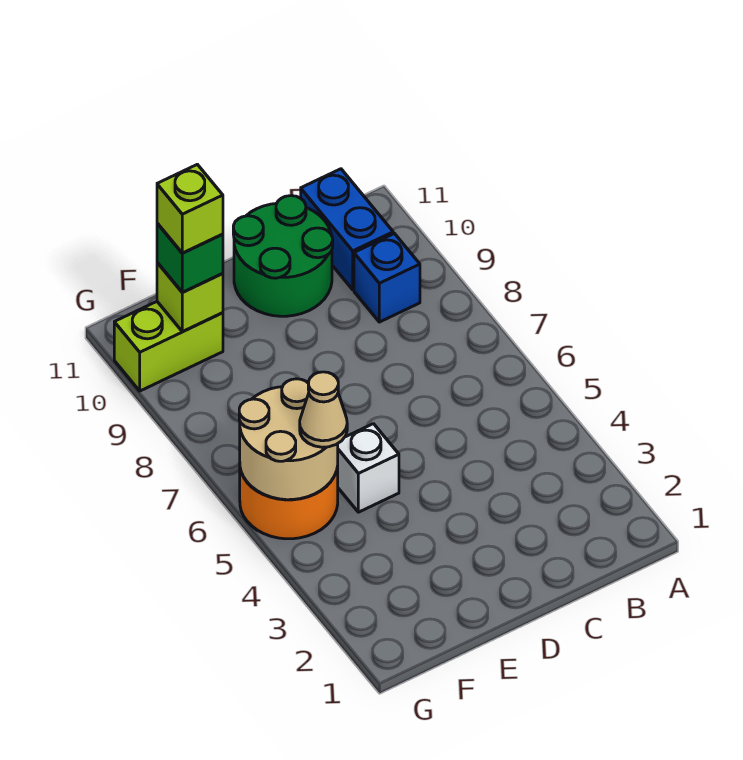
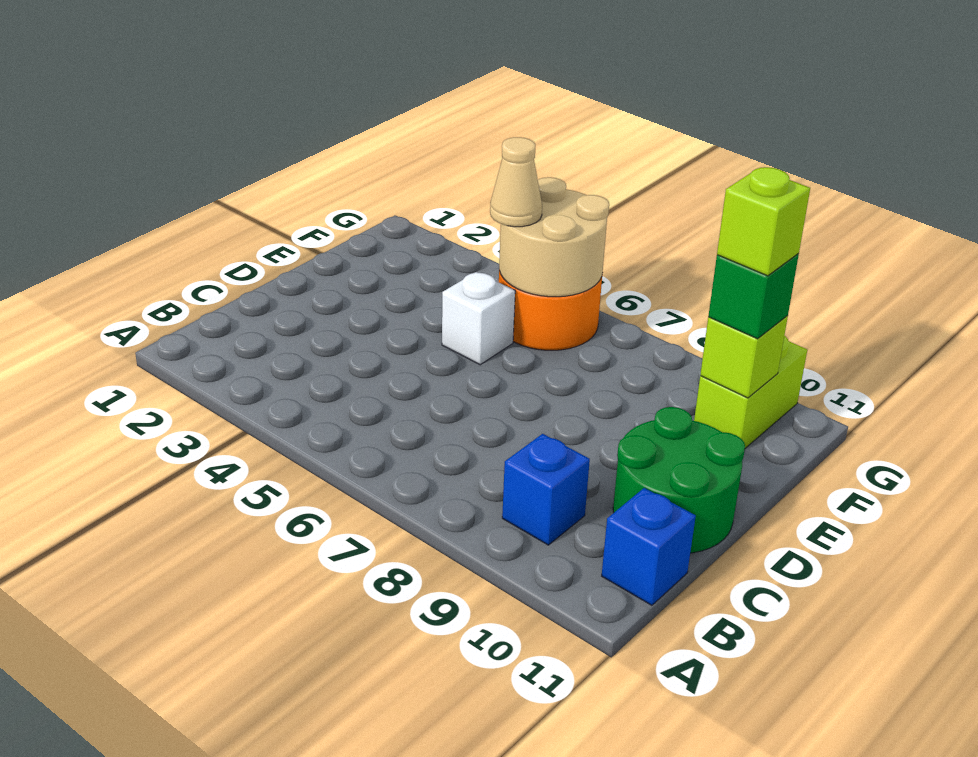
blue 1x2 brick [301,169,393,290] -> blue 1x1 brick [602,488,696,605]

